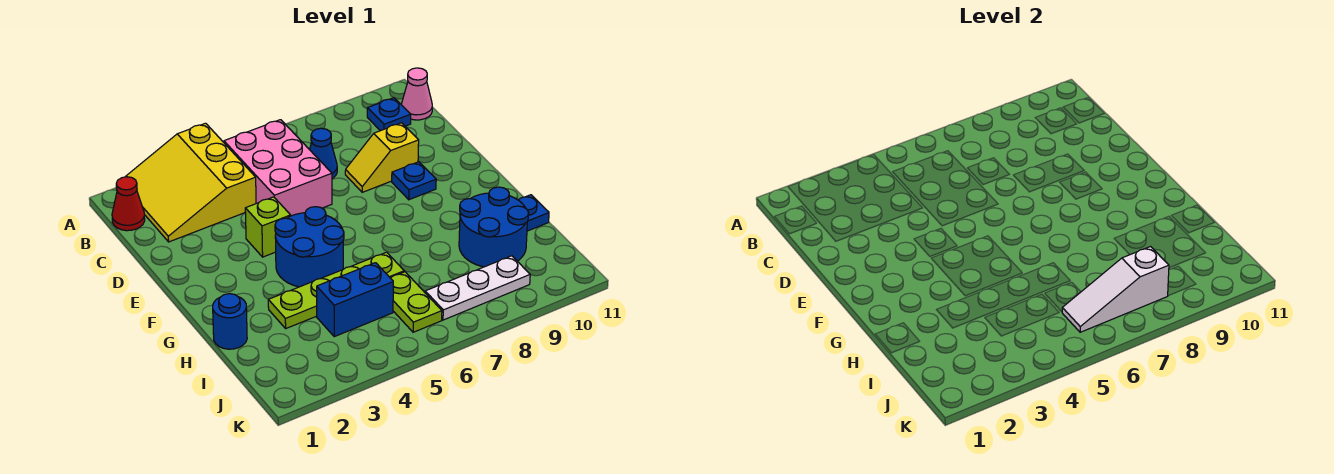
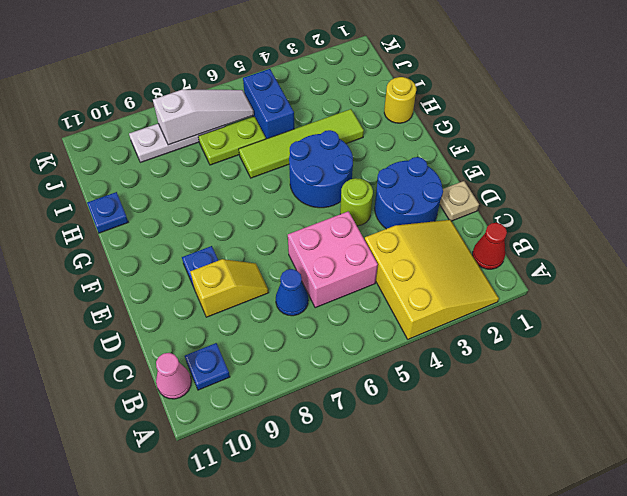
pink 2x3 brick [224,120,332,216] -> pink 2x2 brick [288,211,378,308]
none -> tan 1x1 plate [440,181,479,221]
lime 1x1 brick [245,197,291,257] -> lime 1x1 round brick [340,178,373,226]
blue 1x1 round brick [213,294,247,349] -> yellow 1x1 round brick [384,77,416,123]
lime 1x4 plate [268,252,404,328] -> lime 1x4 tile [239,109,364,178]
blue 2x2 round brick [459,187,529,267] -> blue 2x2 round brick moved to [375,157,443,229]
blue 1x2 brick [317,263,393,337] -> blue 1x2 brick turned to [243,69,294,139]
lime 1x2 plate [391,272,442,332] -> lime 1x2 plate turned to [198,117,266,165]

